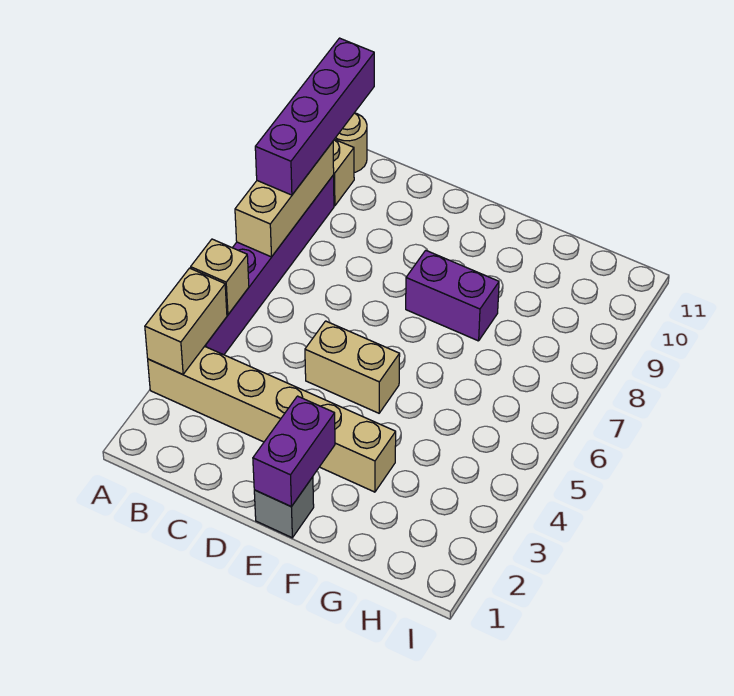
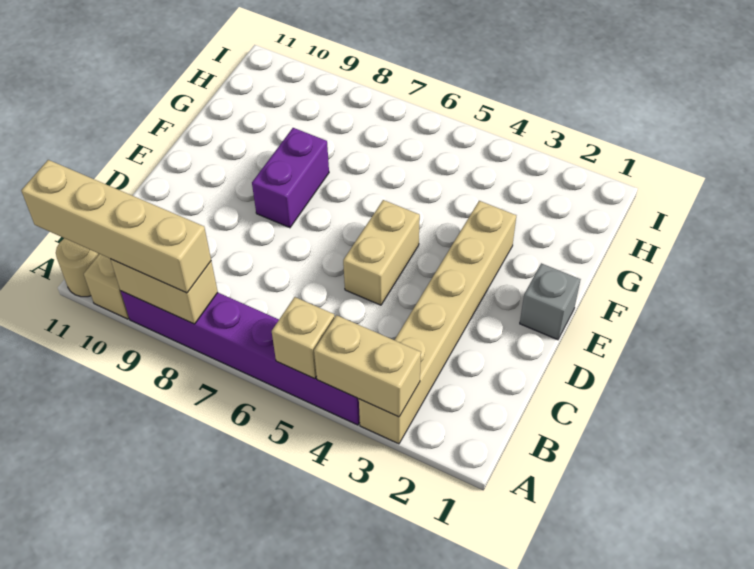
tan 1x3 brick [235,142,334,257] -> tan 1x2 brick [111,259,218,324]
purple 1x4 brick [255,38,374,195] -> tan 1x4 brick [21,160,211,293]
purple 1x2 brick [253,396,335,507] -> none

